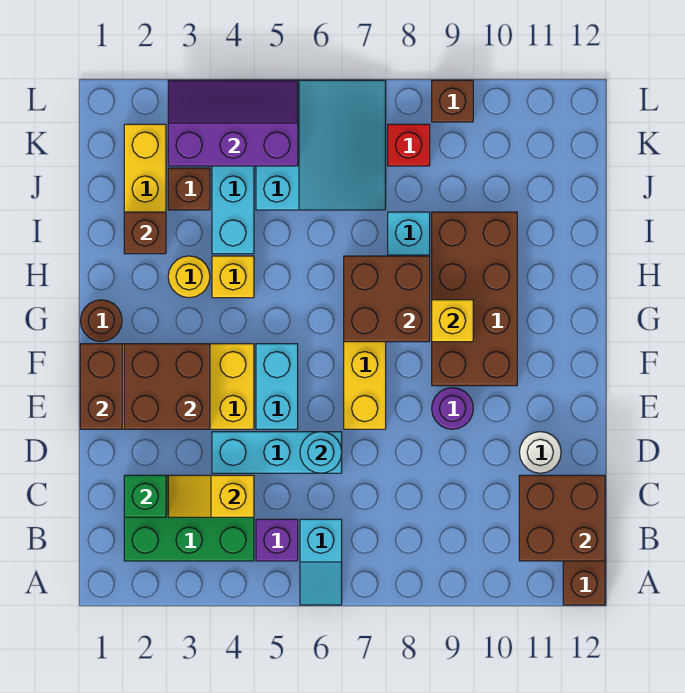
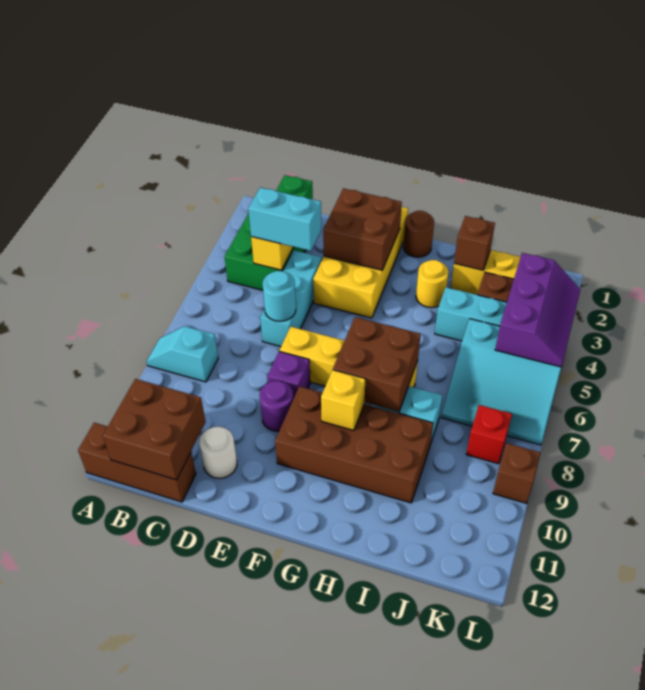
cyan 1x2 slope [300,519,342,605] -> cyan 1x2 slope moved to [147,326,218,382]
purple 1x1 brick [256,519,298,561] -> purple 1x1 brick moved to [267,351,310,399]
brown 1x2 brick [80,344,122,429] -> none
cyan 1x2 brick [256,344,298,429] -> cyan 1x2 brick moved to [248,187,321,251]
yellow 1x1 brick [212,256,254,298] -> none

